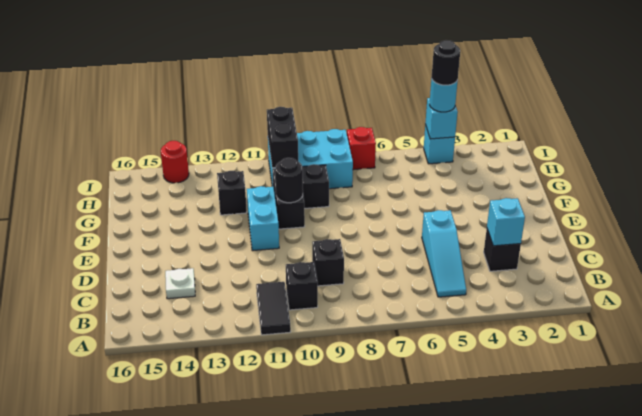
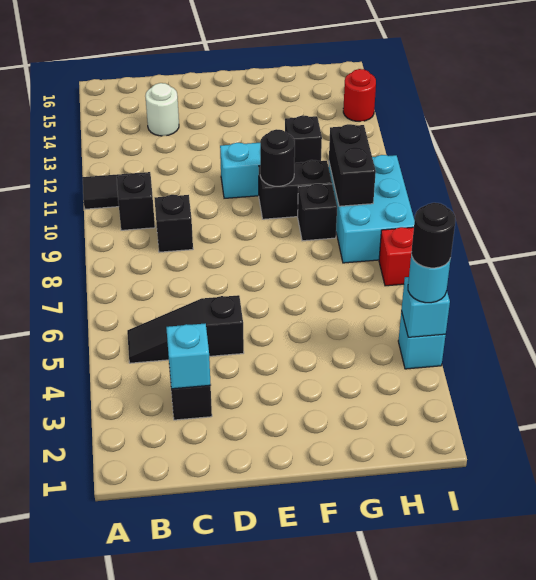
cyan 1x3 slope [422,210,466,297] -> black 1x3 slope [127,295,244,363]
white 1x1 plate [165,268,195,299] -> white 1x1 round brick [145,83,179,136]
black 1x2 brick [267,107,298,168] -> black 1x2 brick turned to [329,124,376,206]

